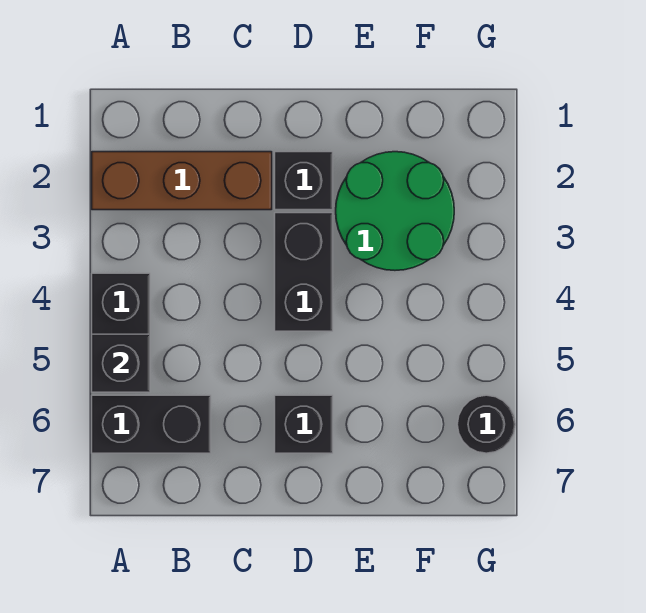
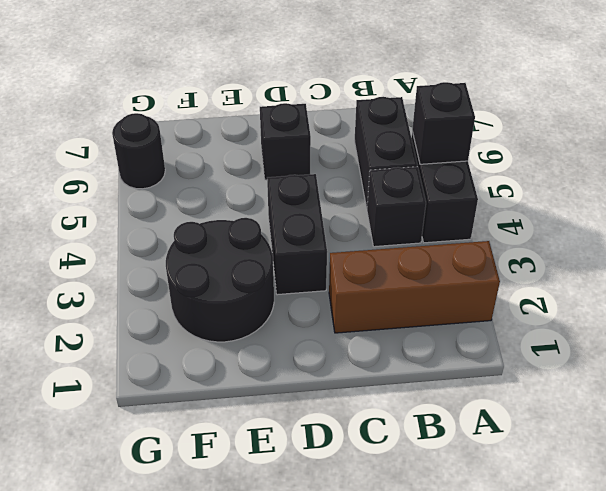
black 1x2 brick [92,395,211,453] -> black 1x2 brick turned to [354,97,417,208]
black 1x1 brick [275,152,333,210] -> black 1x1 brick moved to [367,167,426,247]
green 2x2 round brick [336,152,454,270] -> black 2x2 round brick [166,218,274,342]

